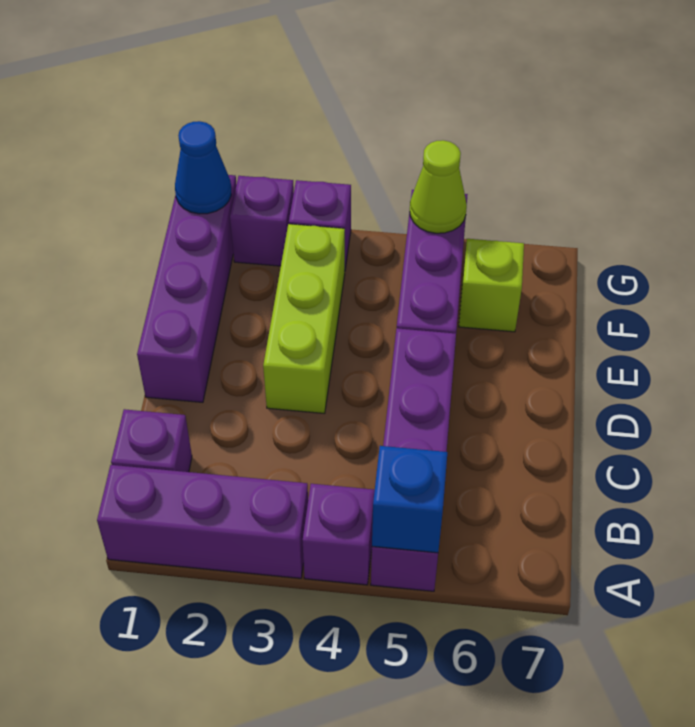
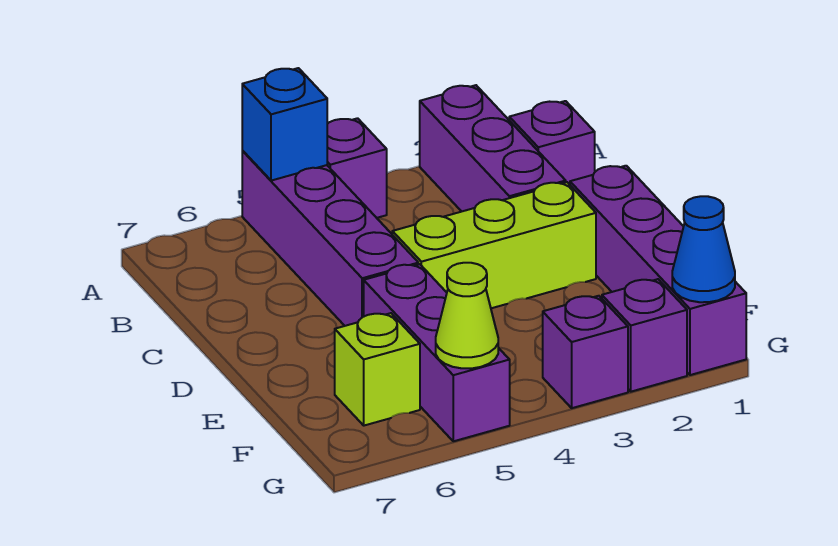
purple 1x3 brick [97,465,308,578] -> purple 1x3 brick turned to [420,85,566,212]
lime 1x3 brick [263,224,345,414] -> lime 1x3 brick turned to [392,182,596,308]

